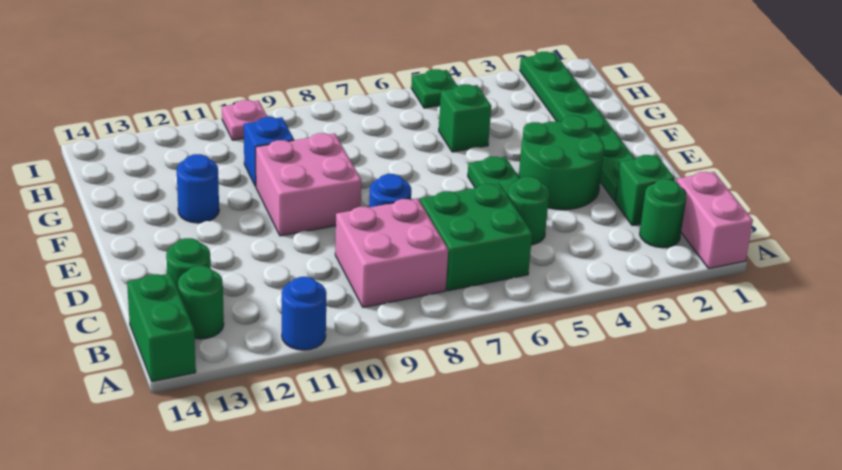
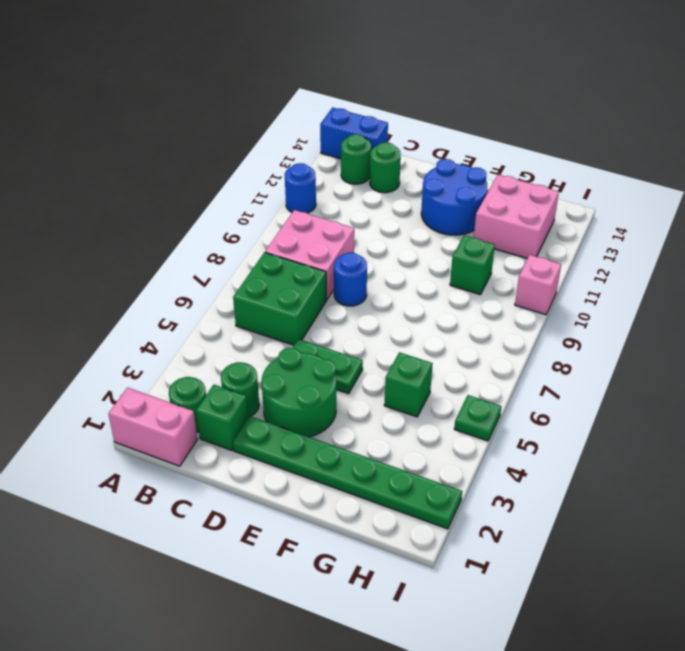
green 1x2 brick [127,273,196,382] -> blue 1x2 brick [320,108,388,159]
green 1x1 round brick [508,177,549,245] -> green 1x1 round brick moved to [221,362,259,417]
pink 2x2 brick [256,133,361,236] -> pink 2x2 brick moved to [474,175,559,259]
blue 1x1 round brick [177,154,219,223] -> blue 2x2 round brick [421,159,487,235]
blue 1x1 brick [244,117,294,187] -> green 1x1 brick [450,236,495,295]
pink 1x1 plate [222,100,267,140] -> pink 1x1 brick [515,255,561,315]

